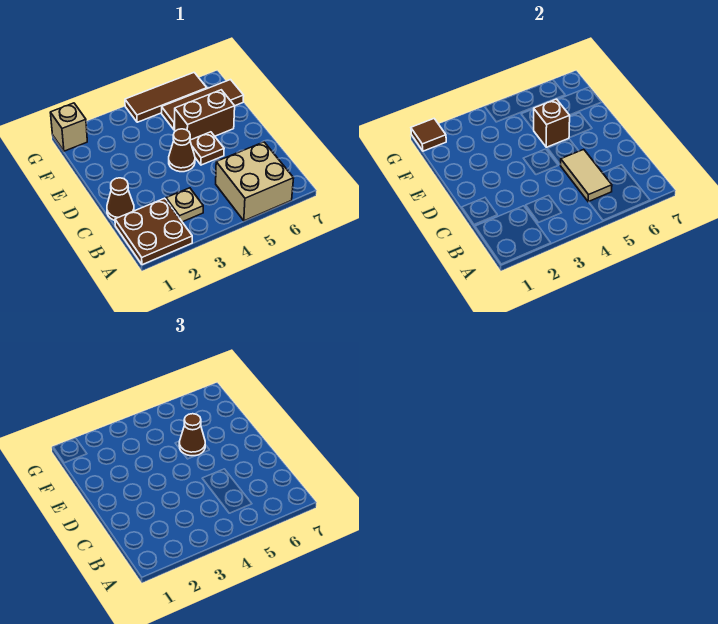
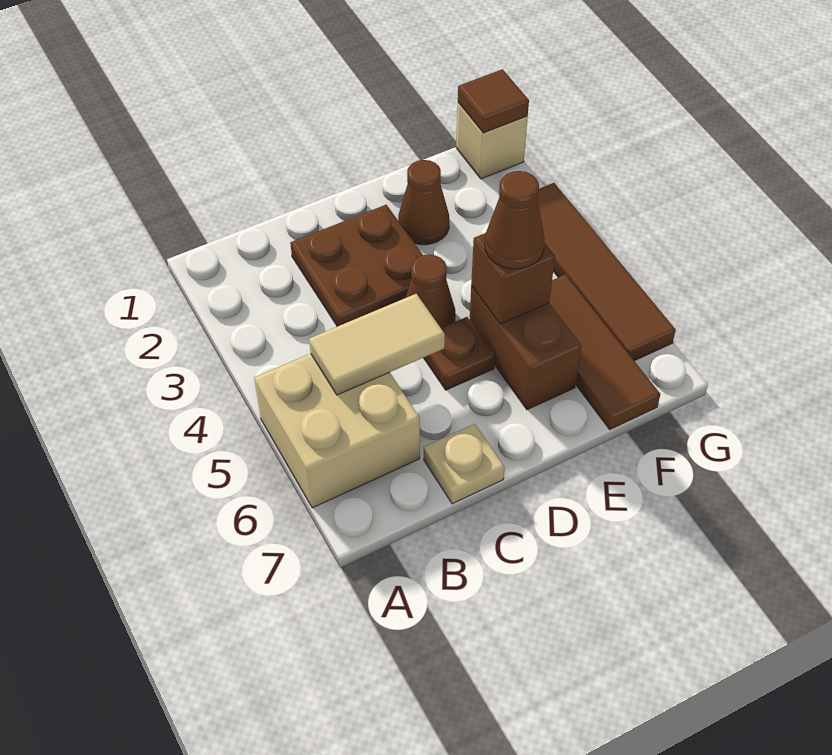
brown 2x2 plate [115,198,192,265] -> brown 2x2 plate moved to [290,205,423,327]
tan 1x1 plate [166,188,203,222] -> tan 1x1 plate moved to [424,424,505,504]
brown 1x1 cone [107,178,134,221] -> brown 1x1 cone moved to [398,160,449,245]
brown 1x3 tile [125,73,207,122] -> brown 1x4 tile [537,183,676,361]

